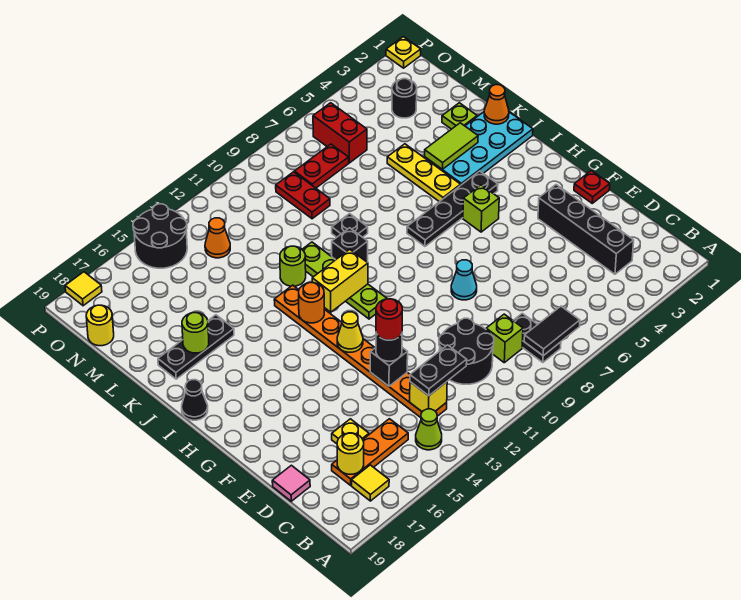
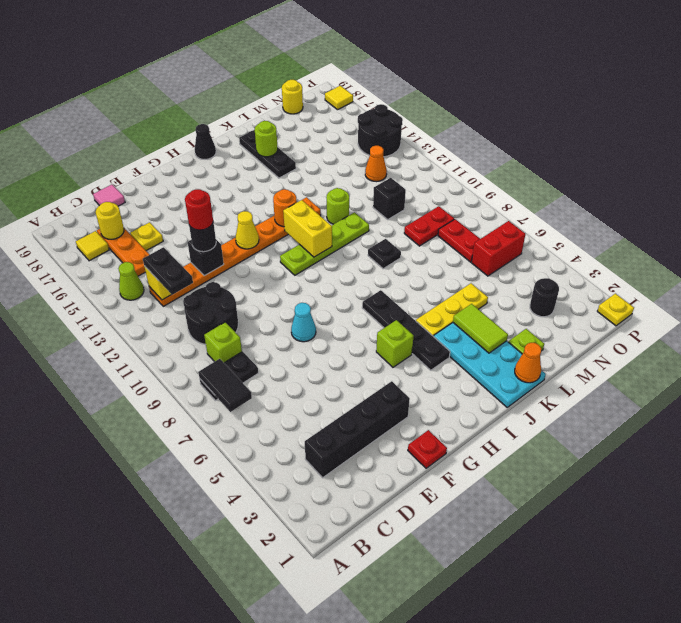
black 1x1 brick [332,228,368,262] -> black 1x1 brick moved to [373,178,406,219]

